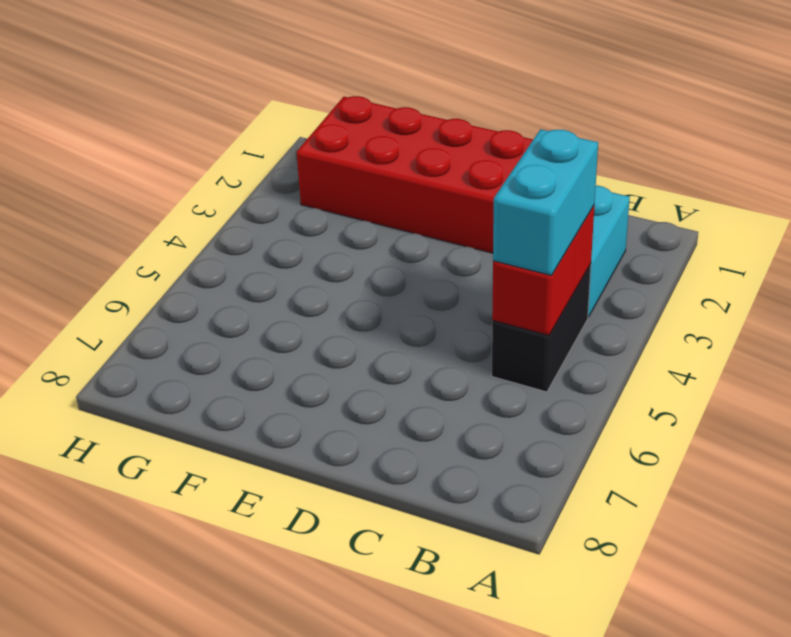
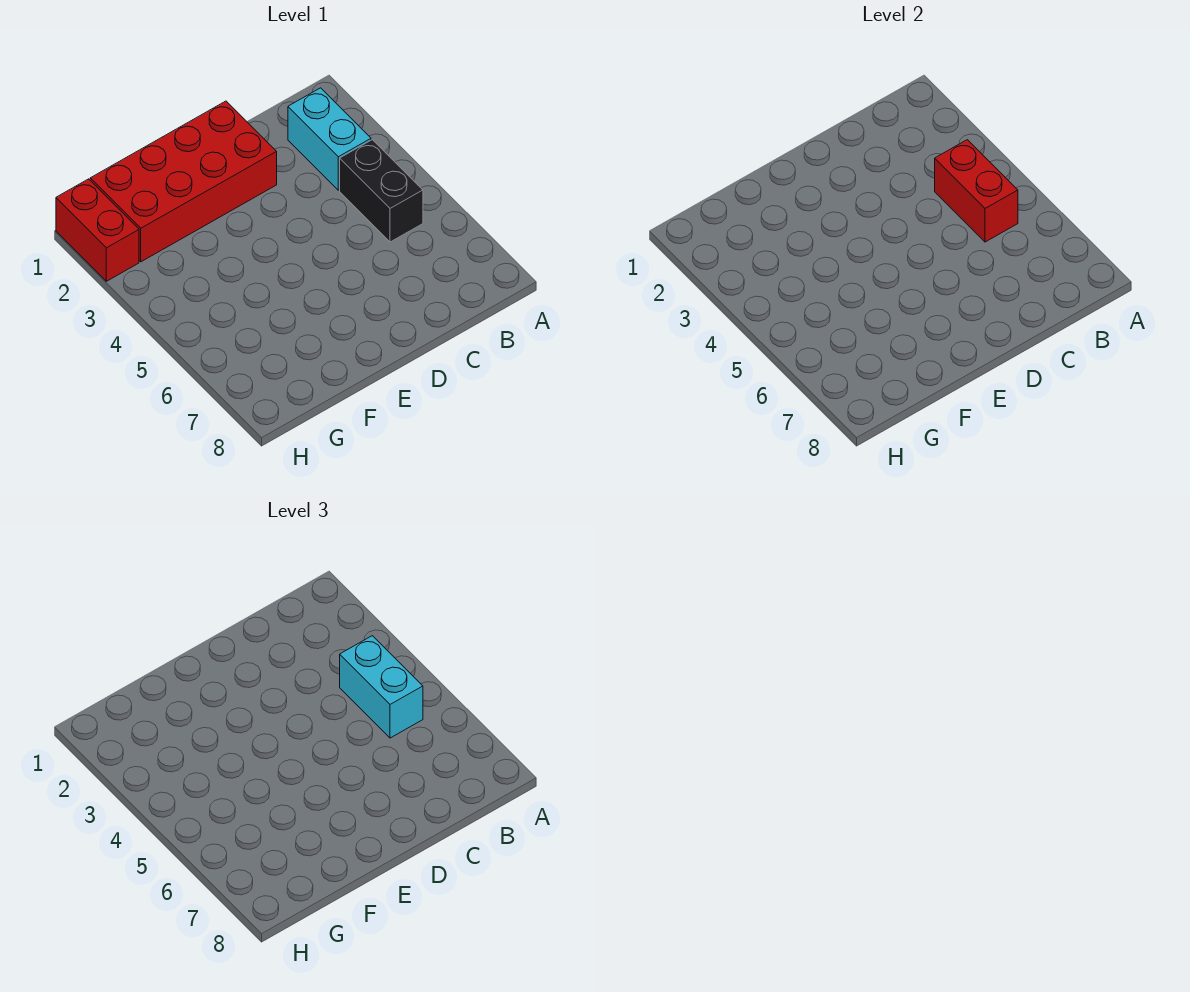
none -> red 1x2 brick [56,179,139,281]

